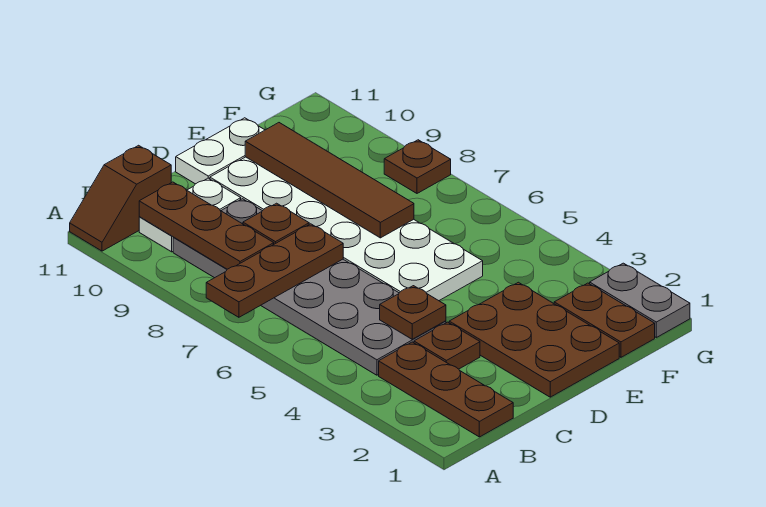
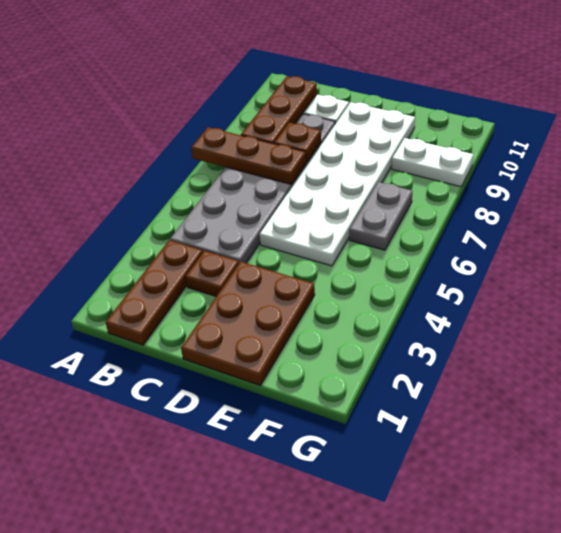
brown 1x2 slope [70,145,171,251] -> none
brown 1x1 plate [380,286,446,339] -> none
white 1x2 plate [176,118,264,184] -> white 1x2 plate moved to [392,138,473,187]
brown 1x4 tile [245,123,414,238] -> none
brown 1x2 plate [554,283,655,357] -> none
grey 1x2 plate [590,263,690,337] -> grey 1x2 plate moved to [349,182,412,250]
brown 1x1 plate [384,140,451,193] -> none

